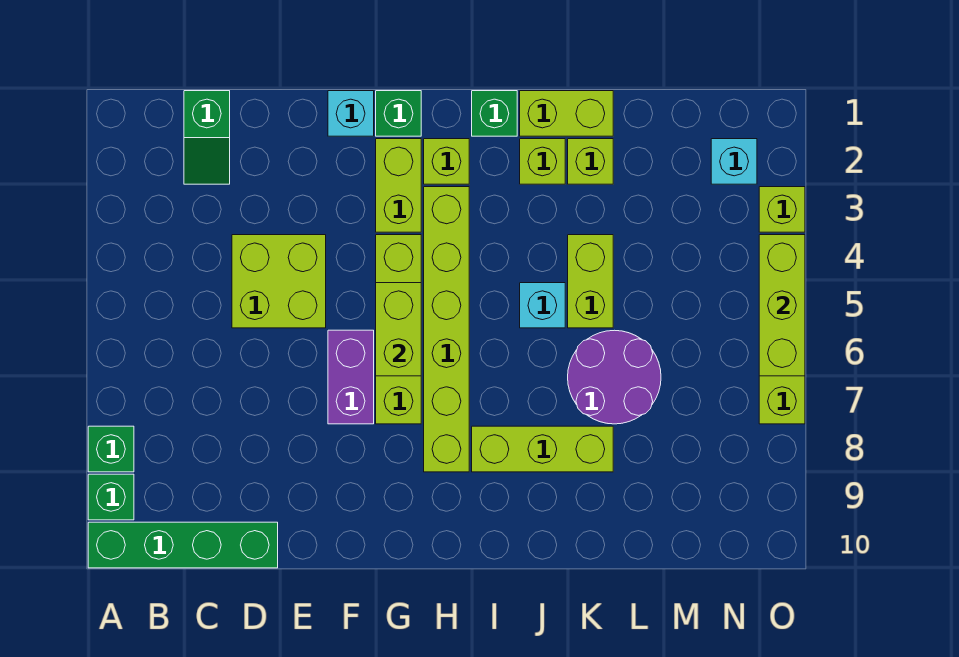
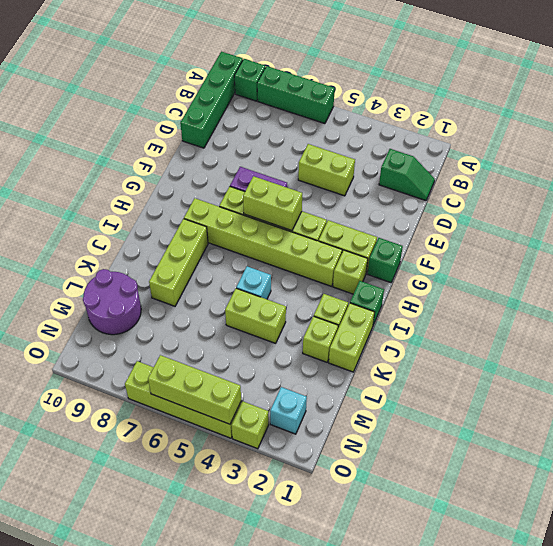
green 1x1 brick [88,426,134,472] -> green 1x3 brick [257,66,335,124]
green 1x2 slope [184,91,230,184] -> green 1x2 slope turned to [379,149,435,201]
lime 2x2 brick [232,235,326,328] -> lime 1x2 brick [298,144,355,196]
cyan 1x1 brick [328,91,374,136] -> none
purple 2x2 round brick [568,330,661,424] -> purple 2x2 round brick moved to [83,269,141,335]

